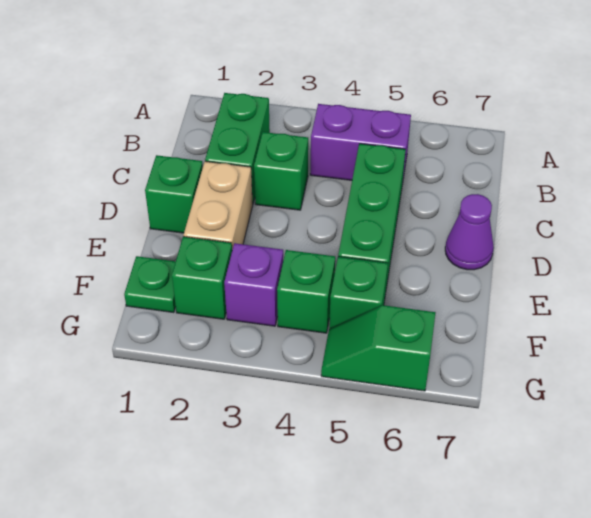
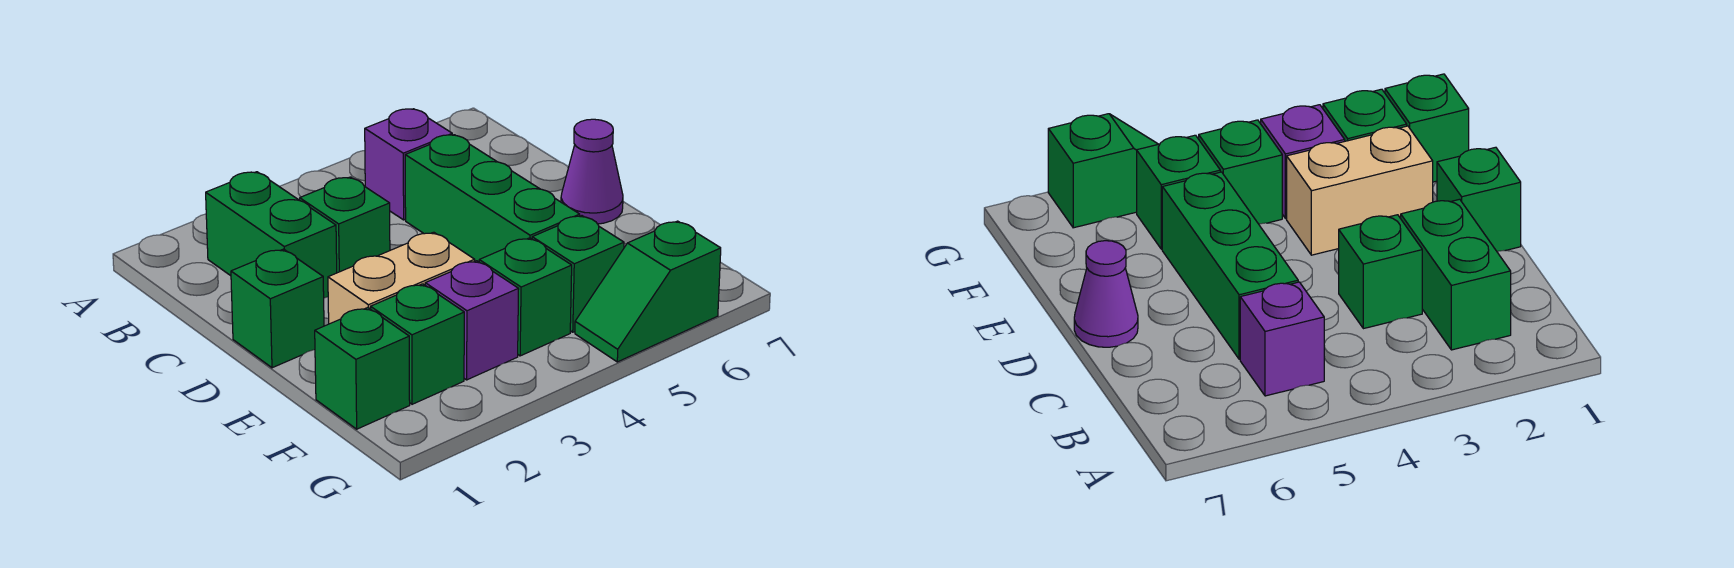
purple 1x2 brick [310,104,411,180] -> purple 1x1 brick [365,109,452,220]
tan 1x2 brick [184,161,253,250] -> tan 1x2 brick turned to [328,232,475,324]
green 1x1 plate [124,256,176,313] -> green 1x1 brick [315,308,410,429]

